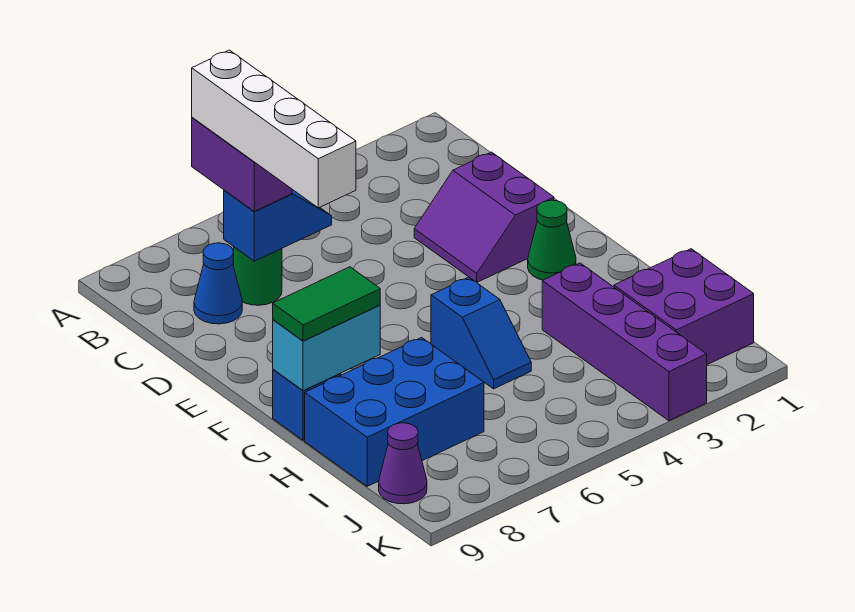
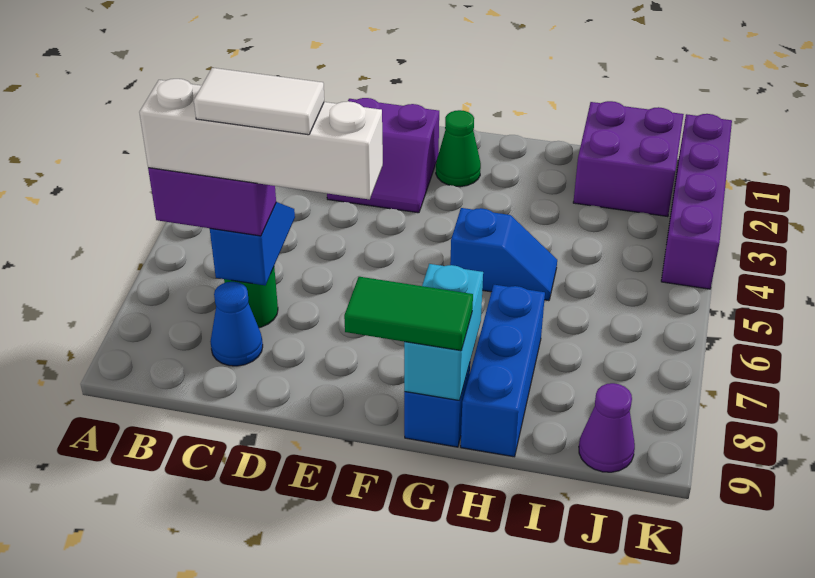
none -> white 1x2 tile [194,68,324,135]
green 1x2 tile [273,267,380,341] -> green 1x2 tile turned to [344,277,473,351]
purple 1x4 brick [542,263,707,421] -> purple 1x4 brick turned to [661,114,732,289]
blue 2x3 brick [305,338,484,486] -> blue 1x3 brick [461,285,545,457]

